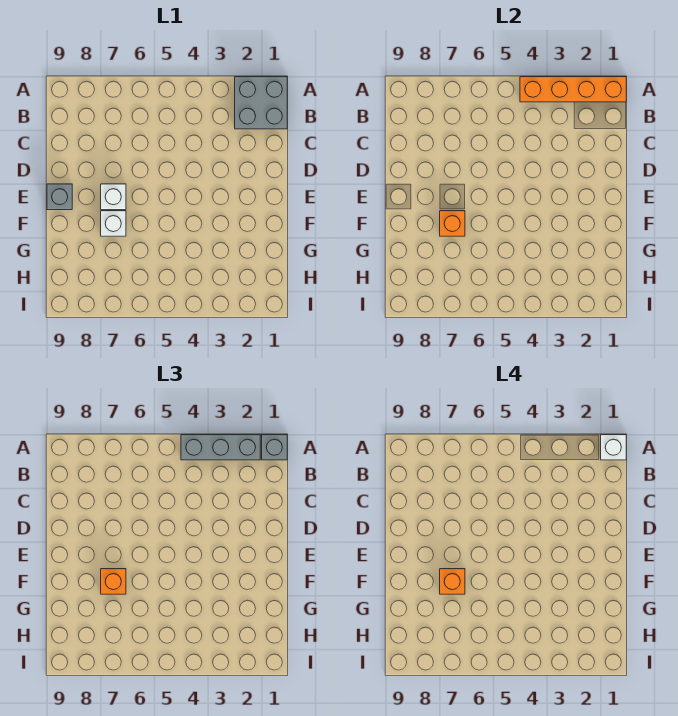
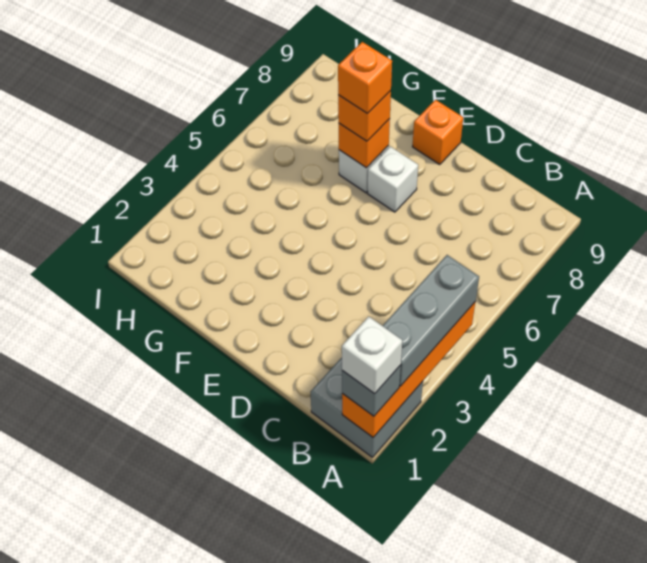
grey 1x1 brick [47,184,72,210] -> orange 1x1 brick [413,100,463,165]

